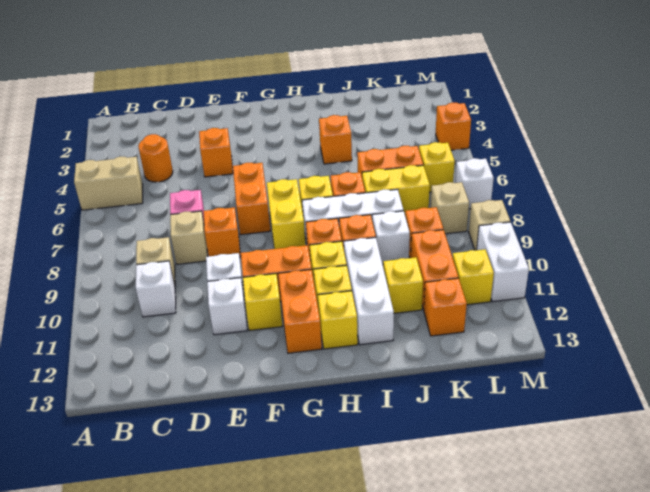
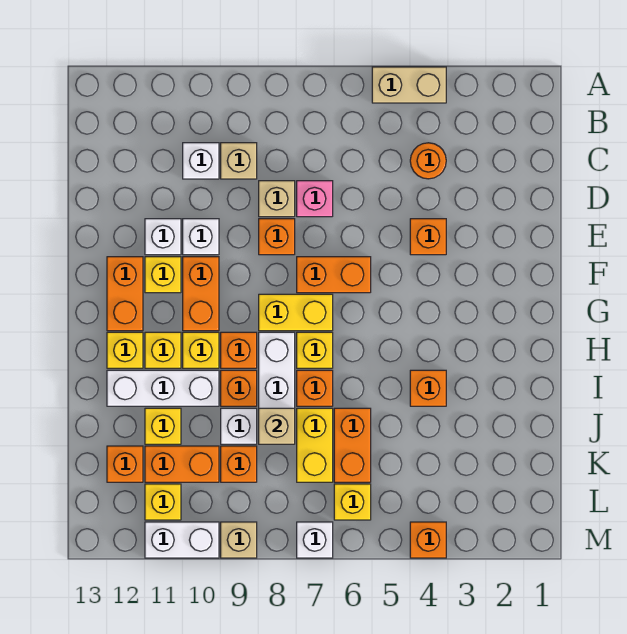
tan 1x2 brick [74,156,143,210] -> tan 1x2 brick turned to [372,67,446,103]
orange 1x2 brick [278,269,322,353] -> orange 1x2 brick turned to [107,257,143,331]
tan 1x1 brick [431,182,469,234] -> tan 1x1 brick moved to [259,408,295,444]

